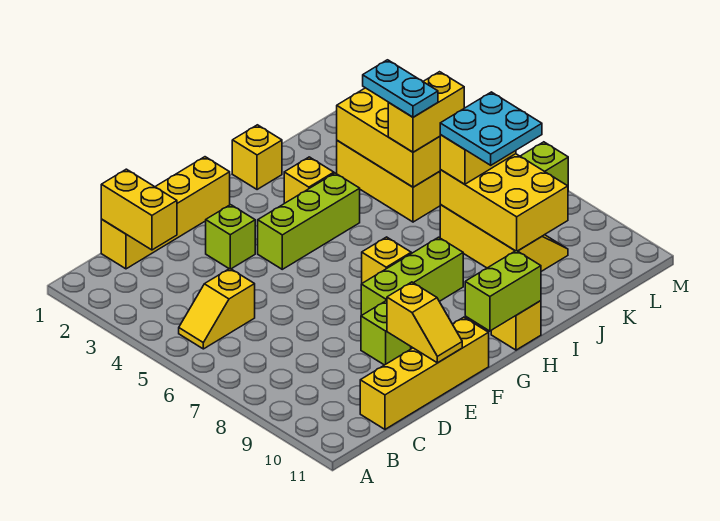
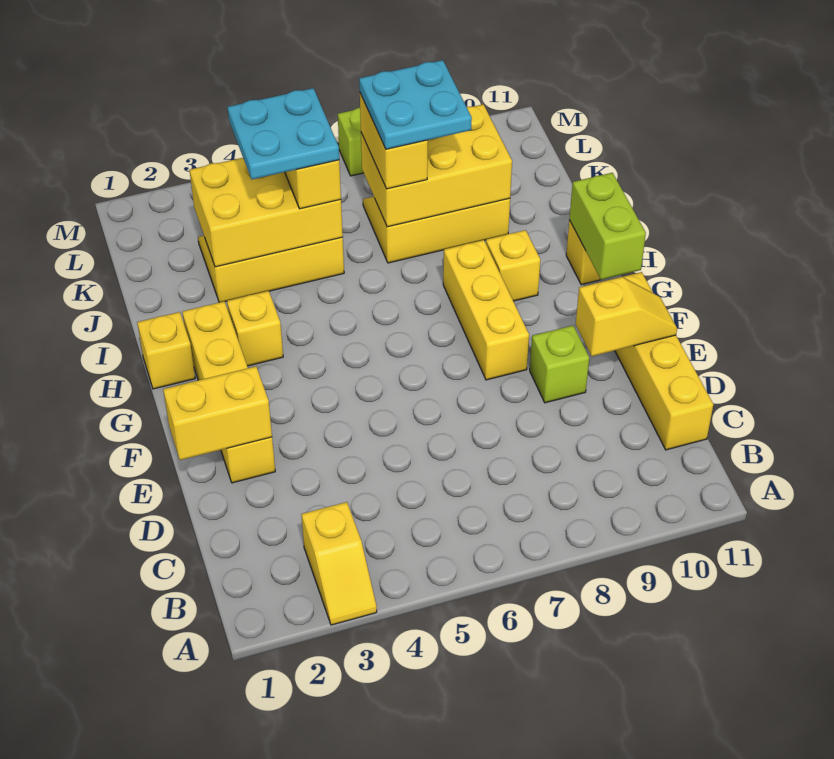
yellow 1x2 slope [179,269,255,349] -> yellow 1x2 slope moved to [301,502,377,625]
yellow 1x4 brick [101,157,230,269] -> yellow 1x4 brick moved to [182,301,275,483]
yellow 1x2 brick [101,169,177,250] -> yellow 1x2 brick moved to [163,366,272,460]
lime 1x1 brick [206,205,255,269] -> none
lime 1x3 brick [258,173,360,269] -> none
lime 1x3 brick [361,237,463,315] -> yellow 1x3 brick [443,240,529,380]
yellow 1x1 brick [362,237,411,283] -> yellow 1x1 brick moved to [486,230,541,301]
cyan 1x2 plate [363,60,438,117] -> cyan 2x2 plate [227,88,339,179]

